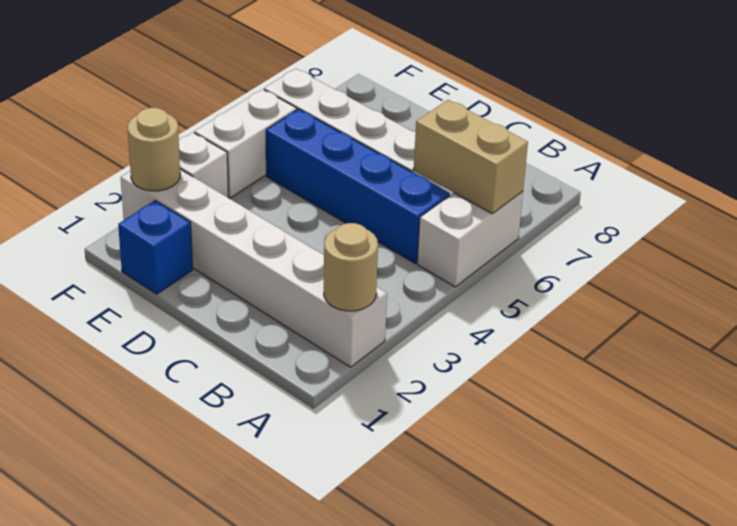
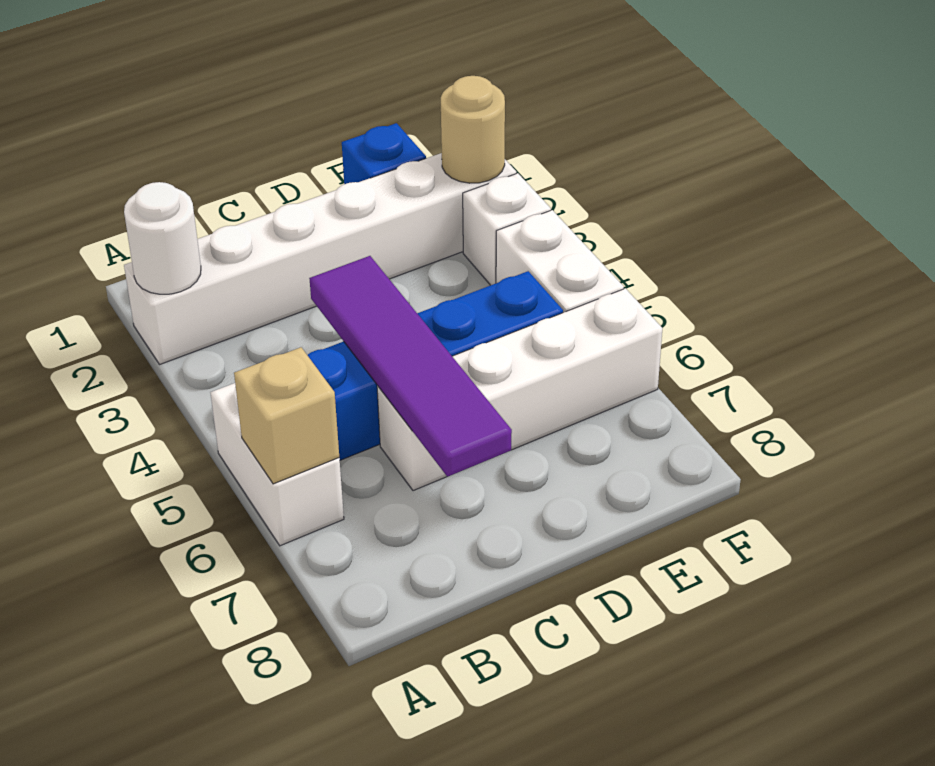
tan 1x1 round brick [324,223,378,311] -> white 1x1 round brick [124,182,201,294]
tan 1x2 brick [414,100,528,214] -> tan 1x1 brick [234,347,339,484]
none -> purple 1x4 tile [309,256,512,477]

